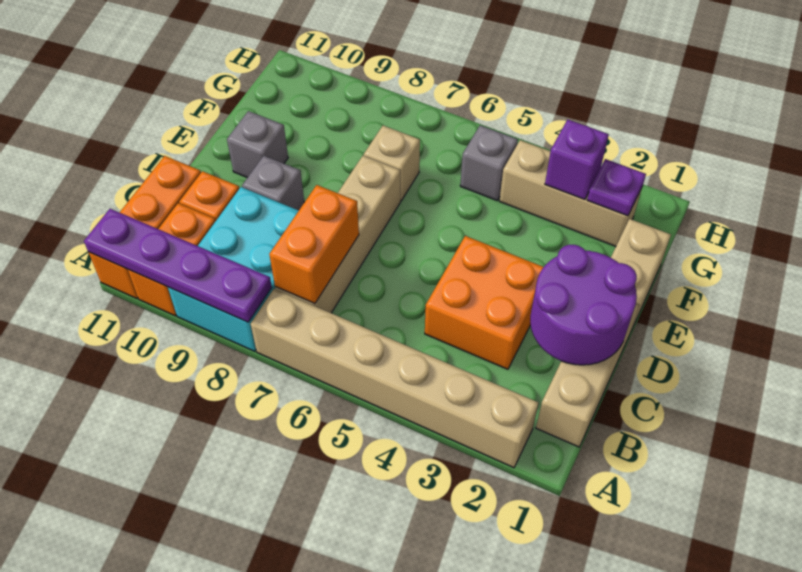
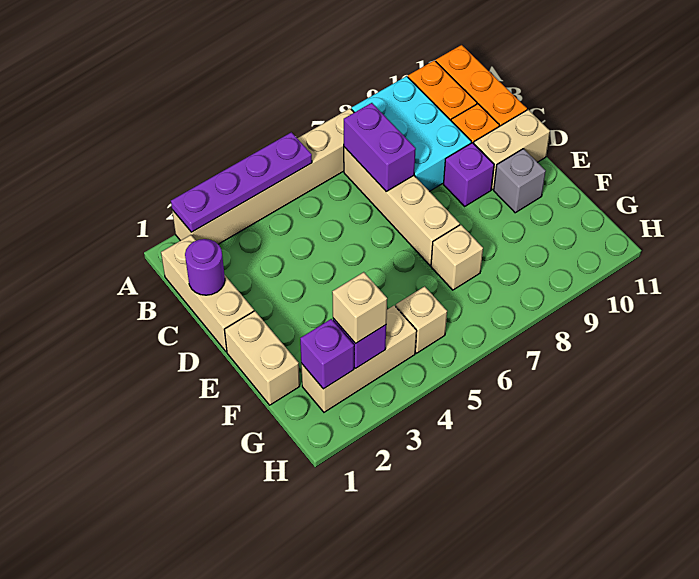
purple 1x4 plate [84,209,272,322] -> purple 1x4 plate moved to [171,132,312,232]
orange 1x2 brick [269,185,359,304] -> purple 1x2 brick [344,103,416,192]
purple 2x2 round brick [530,245,637,365] -> purple 1x1 round brick [185,239,225,295]
orange 2x2 brick [425,236,543,369] -> none
grey 1x1 brick [242,156,304,210] -> purple 1x1 brick [443,143,494,206]
none -> tan 1x2 brick [474,110,550,189]
purple 1x1 plate [587,159,646,216] -> purple 1x1 brick [300,319,354,389]
none -> tan 1x1 brick [332,272,387,344]
grey 1x1 brick [460,125,518,200] -> tan 1x1 brick [396,286,447,353]

